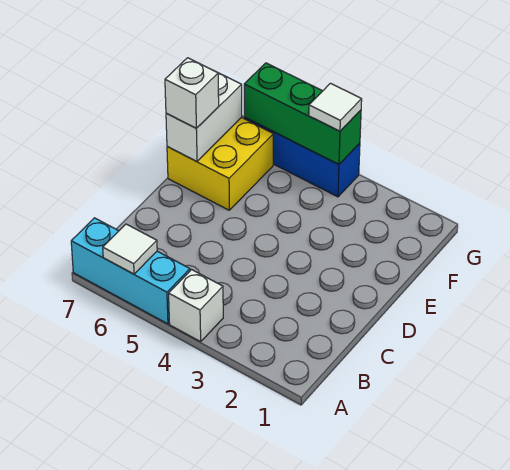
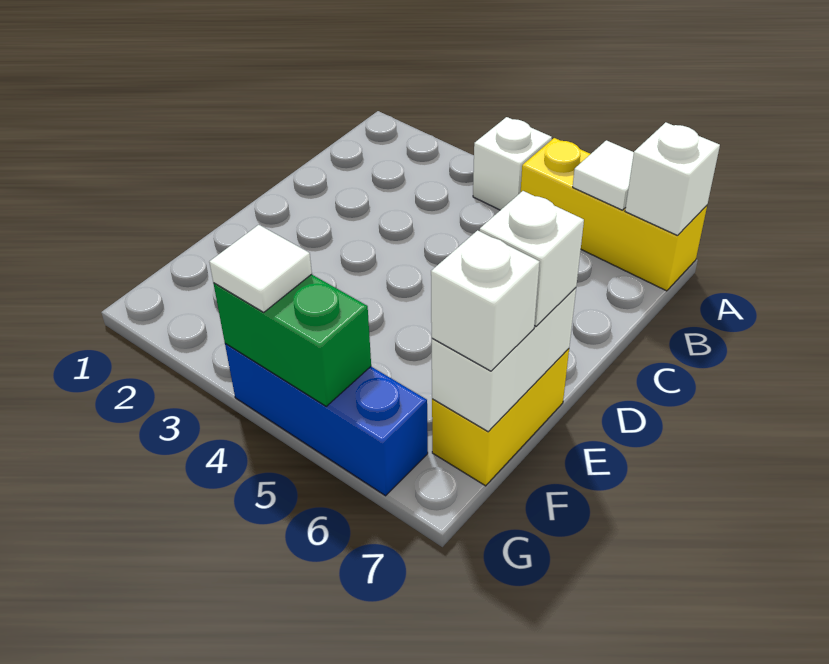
cyan 1x3 brick [71,218,190,324] -> yellow 1x3 brick [521,138,707,291]
none -> white 1x1 brick [625,122,720,236]
yellow 2x2 brick [167,117,273,210] -> yellow 1x2 brick [432,349,569,486]
none -> white 1x1 brick [431,230,540,371]
green 1x3 brick [244,63,361,164] -> green 1x2 brick [213,274,371,406]

